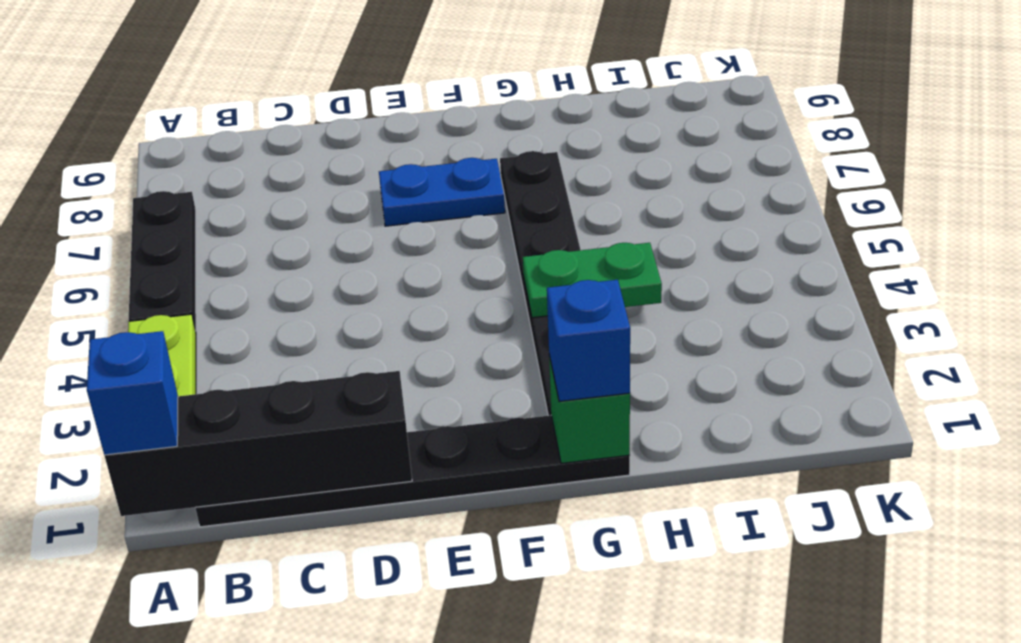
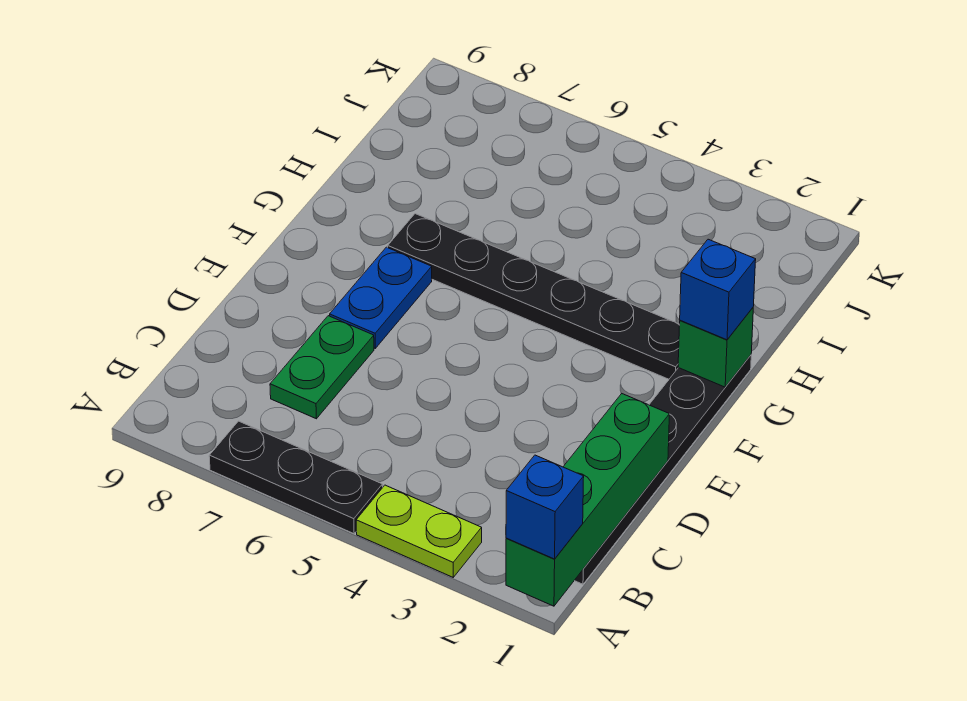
black 1x4 brick [104,371,412,516] -> green 1x4 brick [506,394,669,606]
green 1x2 plate [523,243,662,318] -> green 1x2 plate moved to [270,316,374,419]

